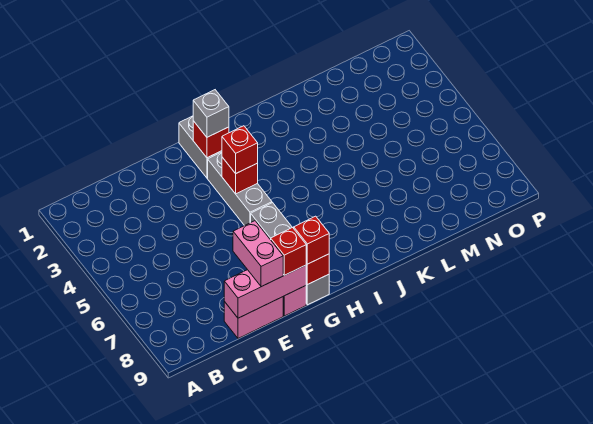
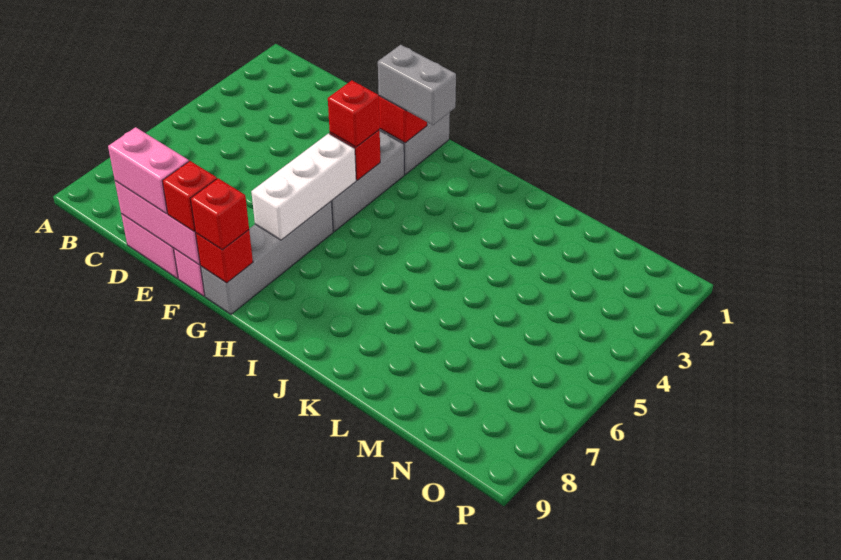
pink 1x2 brick [233,221,283,287] -> pink 1x2 brick turned to [108,127,189,214]
grey 1x1 brick [193,90,229,137] -> grey 1x2 brick [378,45,456,125]
none -> white 1x3 brick [251,134,356,240]

